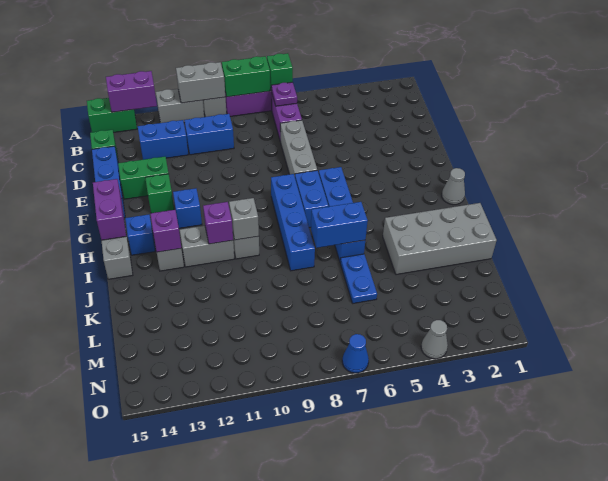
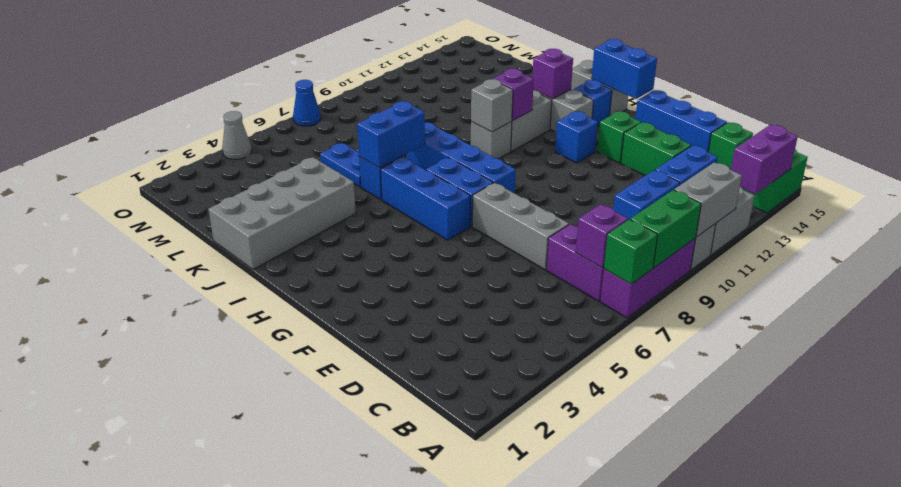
purple 1x1 plate [271,82,297,106] -> purple 1x1 brick [576,204,628,268]
green 1x2 brick [118,157,169,199] -> green 1x2 brick turned to [621,122,691,175]
purple 1x2 brick [93,179,126,240] -> blue 1x2 brick [592,39,657,99]
grey 1x1 cone [442,168,465,205] -> none

